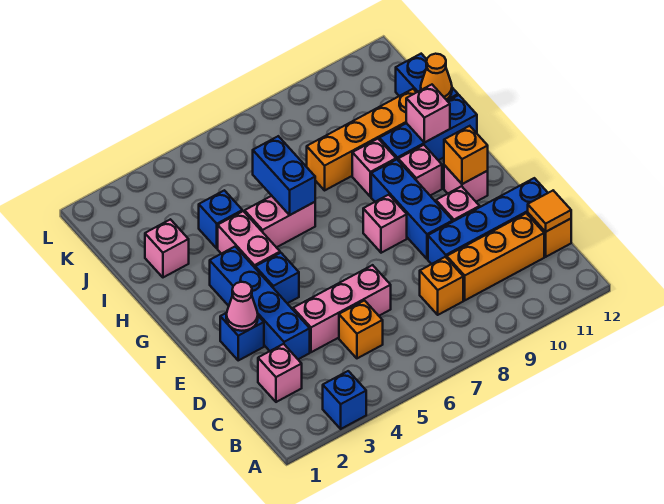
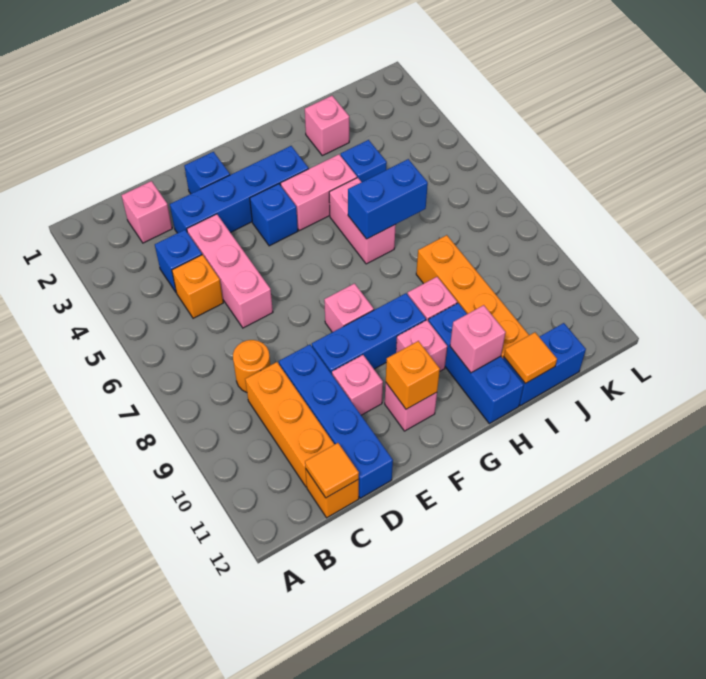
blue 1x1 brick [323,371,366,429] -> blue 1x1 brick moved to [155,230,202,292]
orange 1x1 brick [420,257,463,315] -> orange 1x1 round brick [233,340,270,392]
pink 1x1 cone [226,282,258,331] -> none
orange 1x1 cone [421,54,452,100] -> orange 1x1 tile [504,332,557,384]

